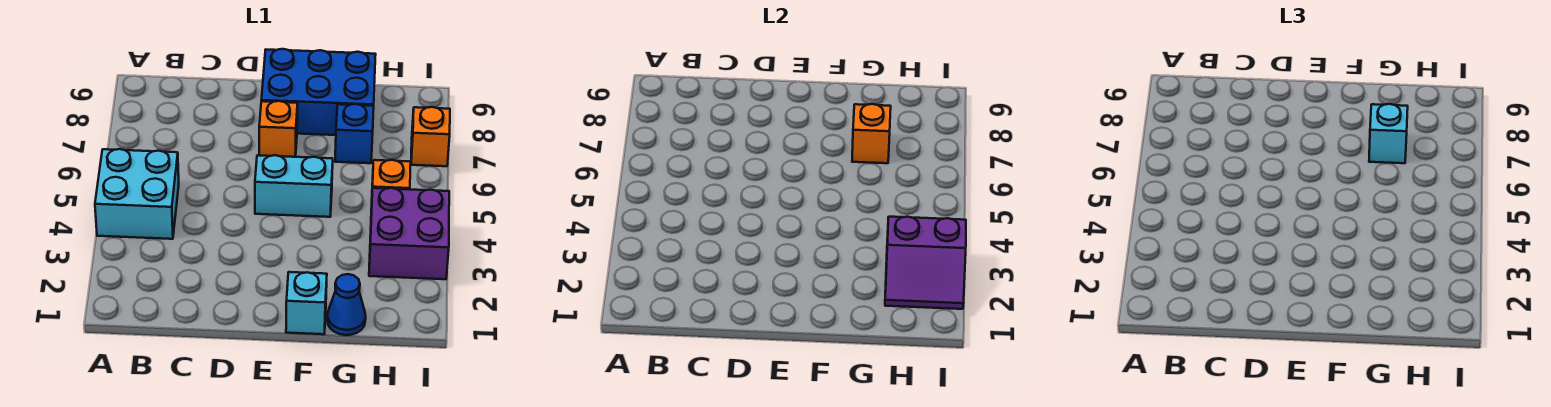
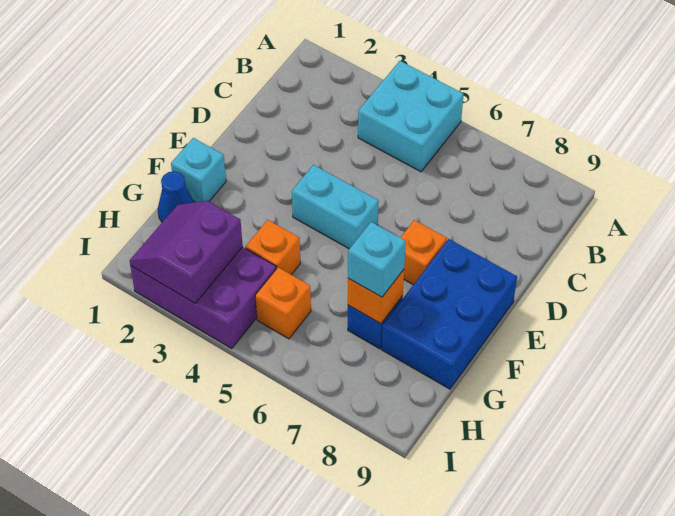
cyan 1x2 brick [255,155,333,217] -> cyan 1x2 brick turned to [292,165,379,249]
purple 2x2 brick [369,188,449,279] -> purple 2x3 brick [131,247,276,348]
orange 1x1 brick [411,107,450,166] -> orange 1x1 brick moved to [245,220,300,275]

